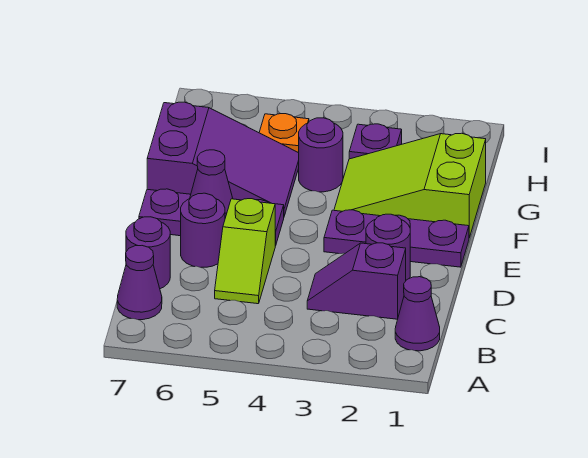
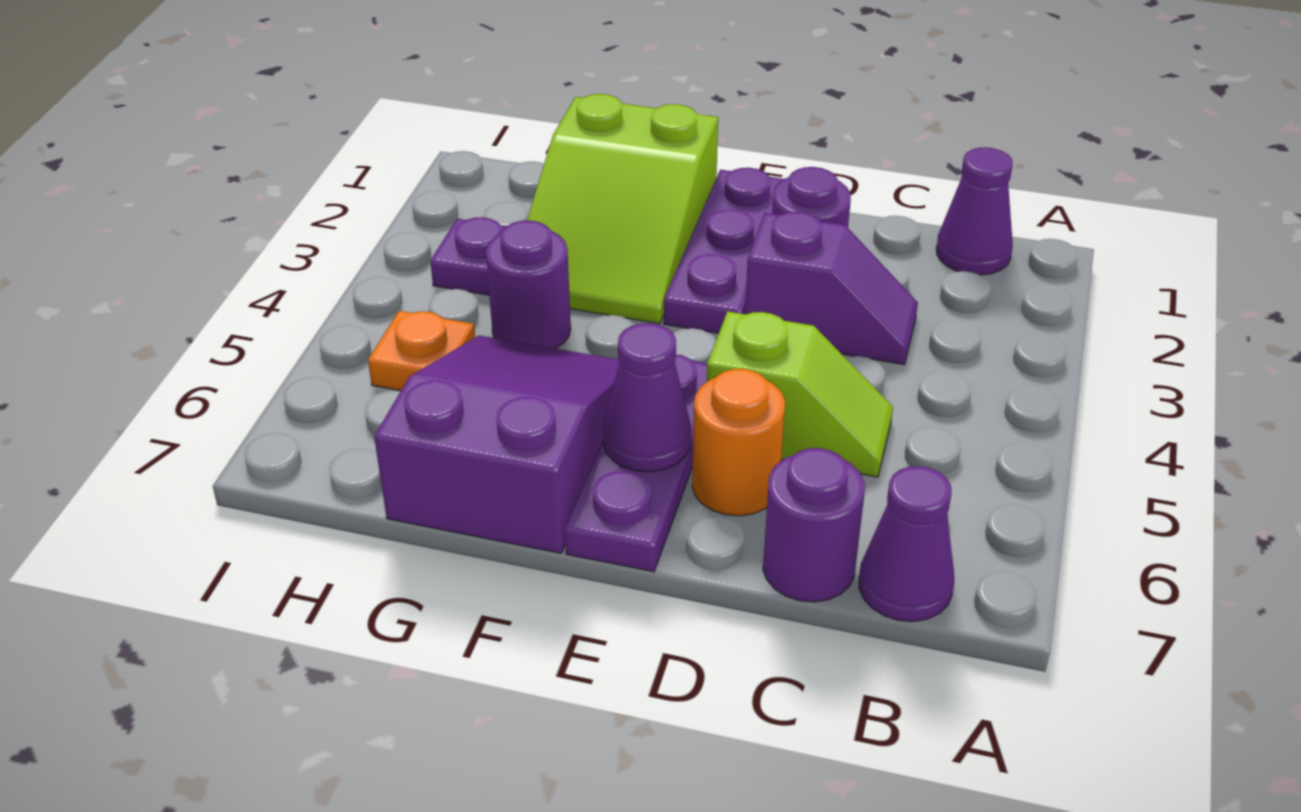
purple 1x2 slope [307,243,406,319] -> purple 1x2 slope turned to [745,212,918,364]
purple 1x1 round brick [181,193,225,267] -> orange 1x1 round brick [692,369,785,516]

